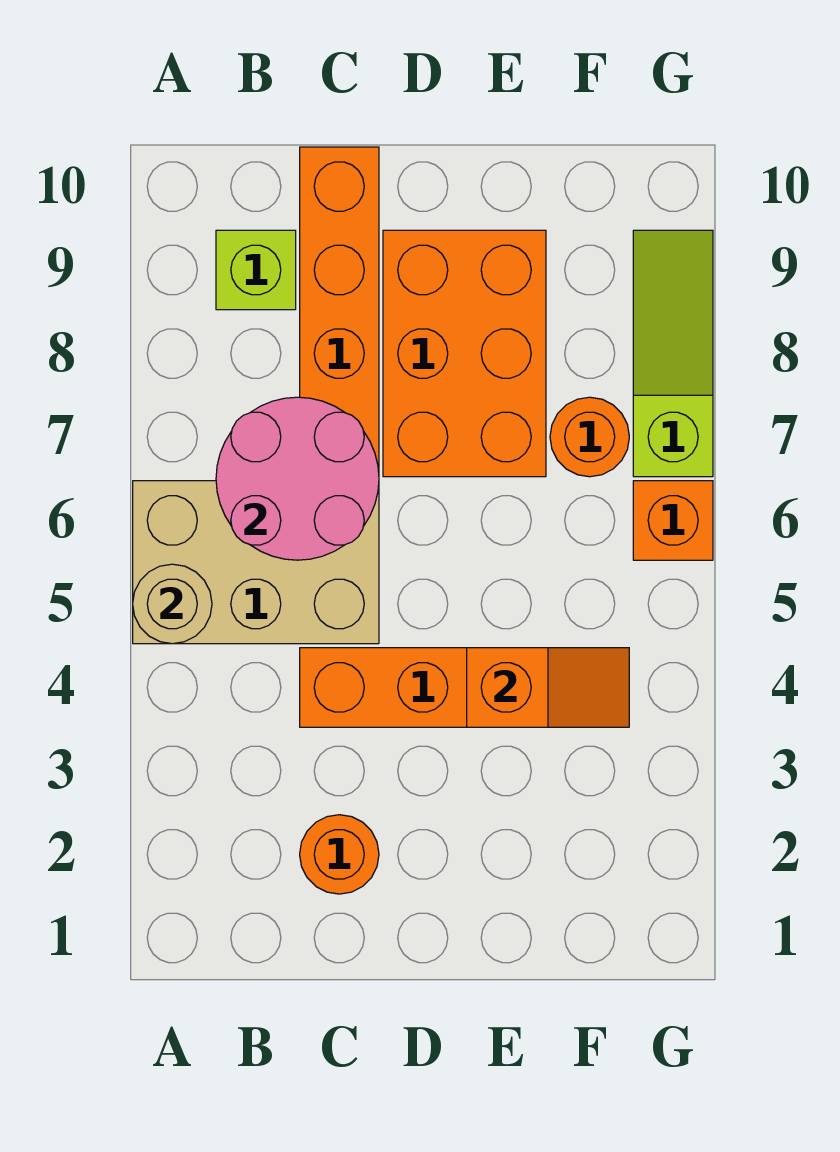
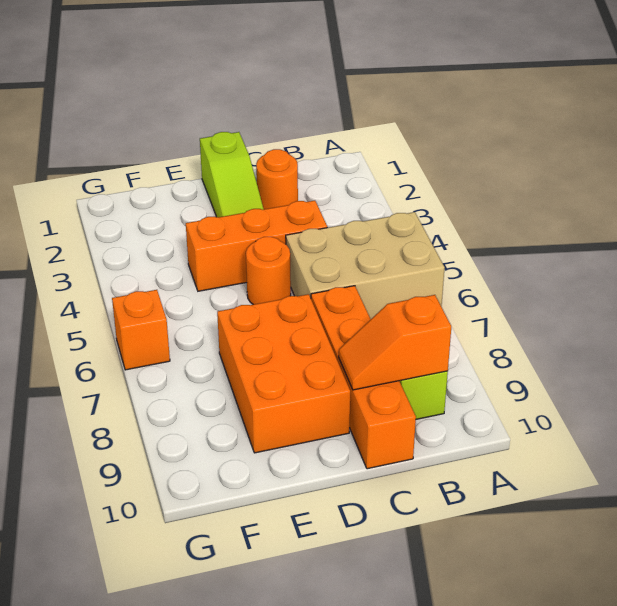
tan 1x1 round brick [133,564,212,644] -> none
pink 2x2 round brick [216,397,379,560] -> none
orange 1x2 slope [467,648,629,727] -> orange 1x2 slope moved to [339,295,451,390]
orange 1x1 round brick [550,397,629,477] -> orange 1x1 round brick moved to [246,237,291,305]
lime 1x3 slope [633,230,713,477] -> lime 1x3 slope moved to [200,132,263,217]

